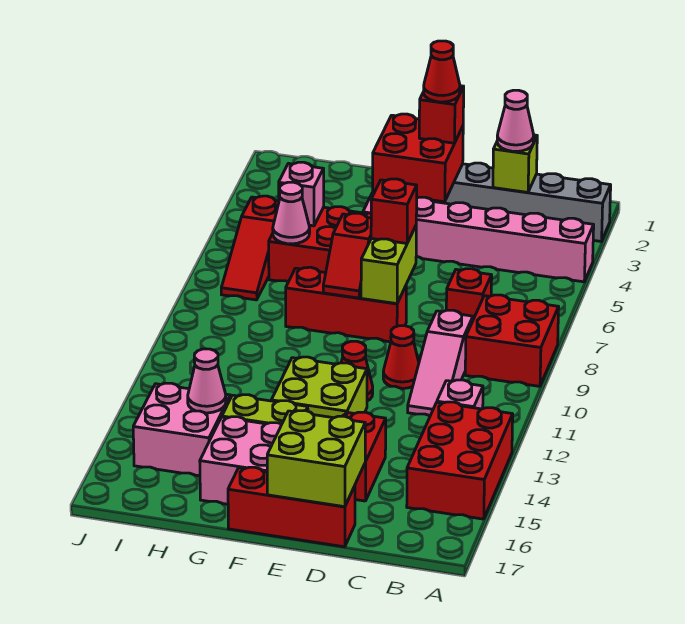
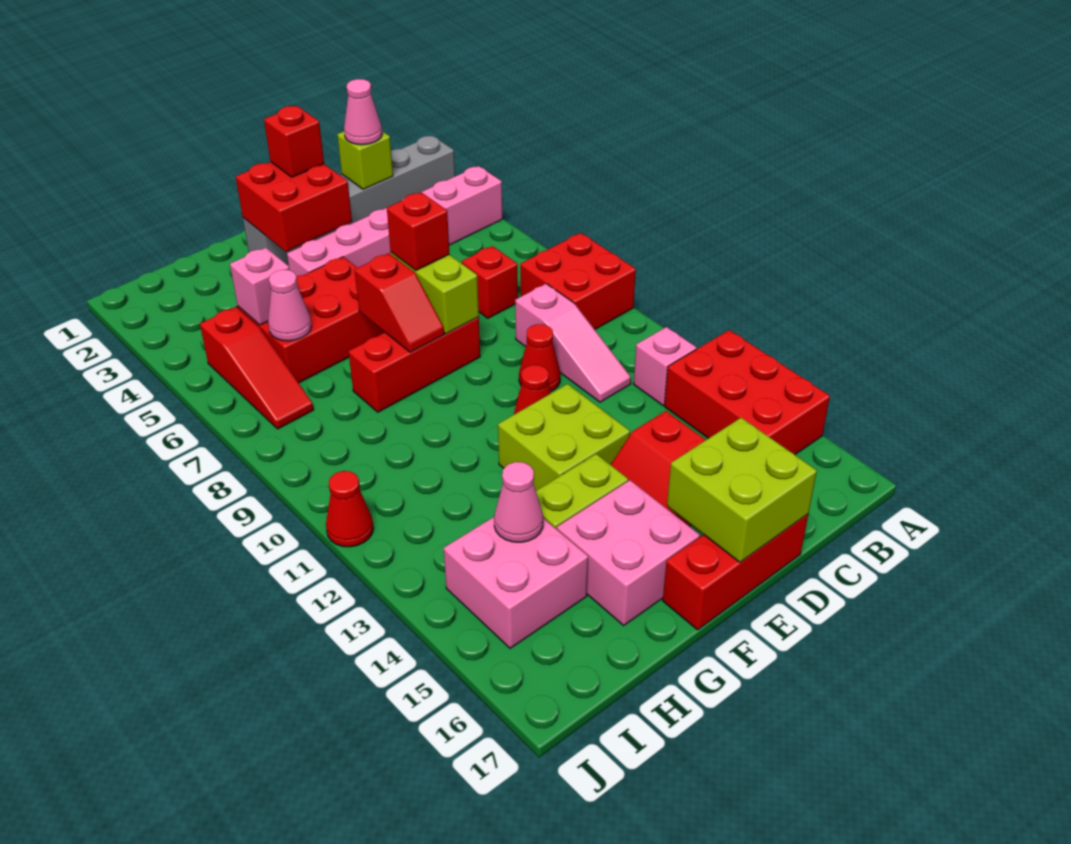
red 1x1 cone [424,41,460,102] -> red 1x1 cone moved to [326,471,373,547]

